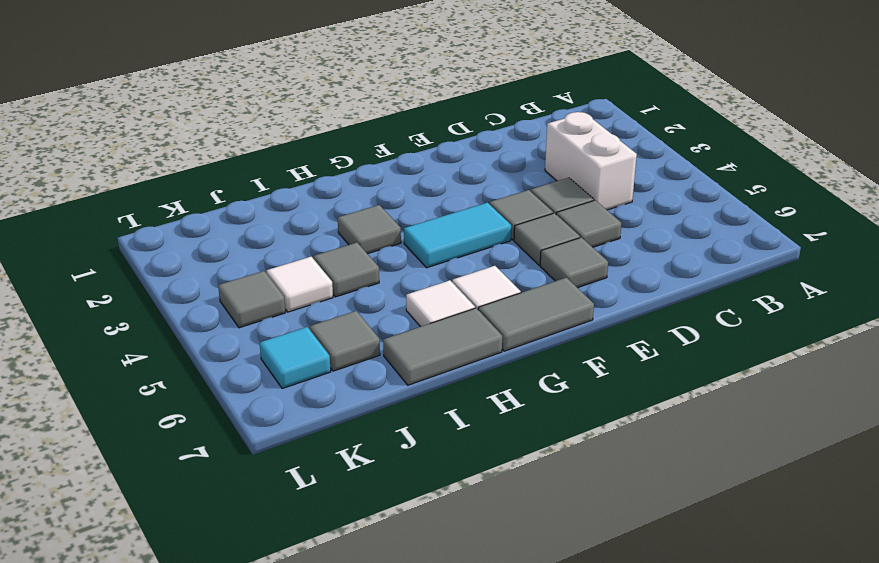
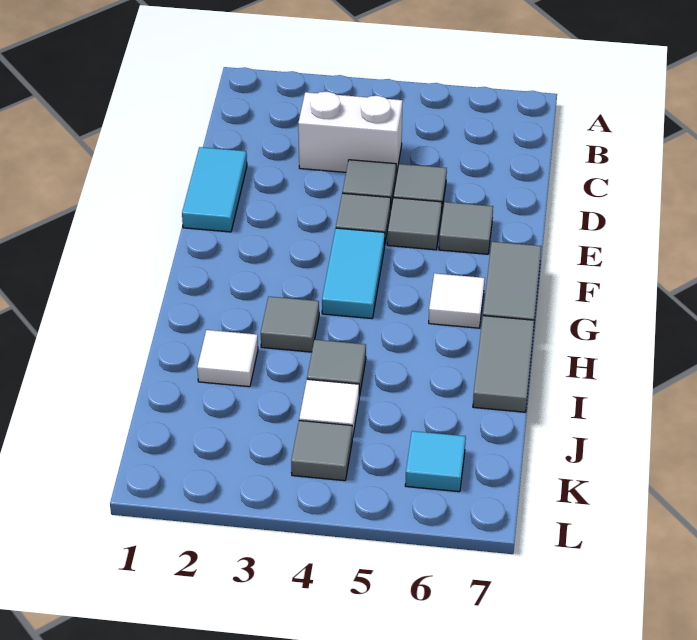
none -> cyan 1x2 tile [182,147,247,232]
white 1x1 tile [406,280,475,327] -> white 1x1 tile moved to [197,330,258,387]
grey 1x1 tile [310,311,380,371] -> none

